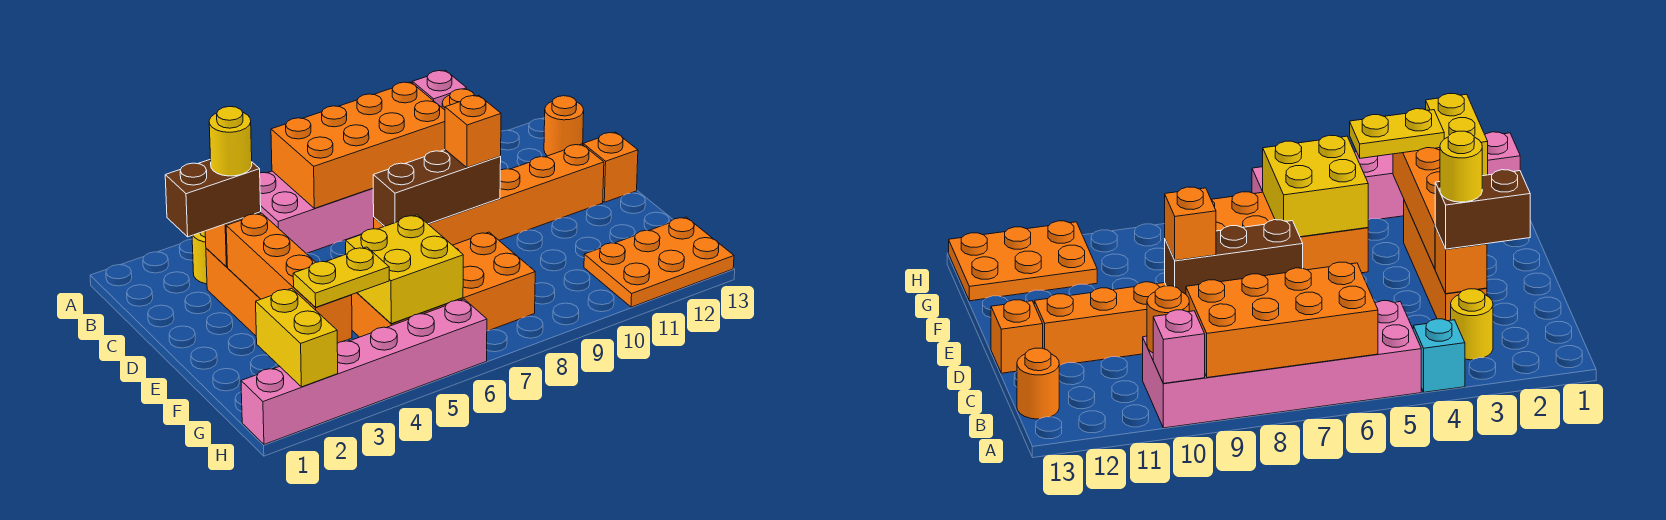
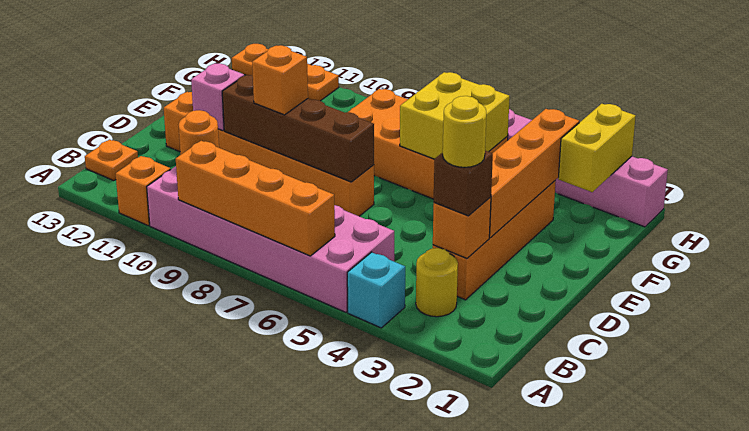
orange 2x4 brick [271,82,445,208] -> orange 1x4 brick [176,141,335,256]
pink 1x1 brick [412,70,467,107] -> pink 1x1 brick moved to [191,63,245,131]
orange 1x1 round brick [544,96,584,156] -> orange 1x1 plate [85,140,138,181]
brown 1x2 brick [165,159,261,237] -> brown 1x1 brick [434,151,493,216]
brown 1x3 brick [373,150,501,226] -> brown 1x4 brick [222,75,374,182]
orange 1x1 brick [583,132,638,202] -> orange 1x1 brick moved to [116,156,171,226]
yellow 1x2 plate [293,247,389,307] -> none
orange 2x3 plate [584,217,734,307] -> orange 1x3 plate [232,44,339,101]

